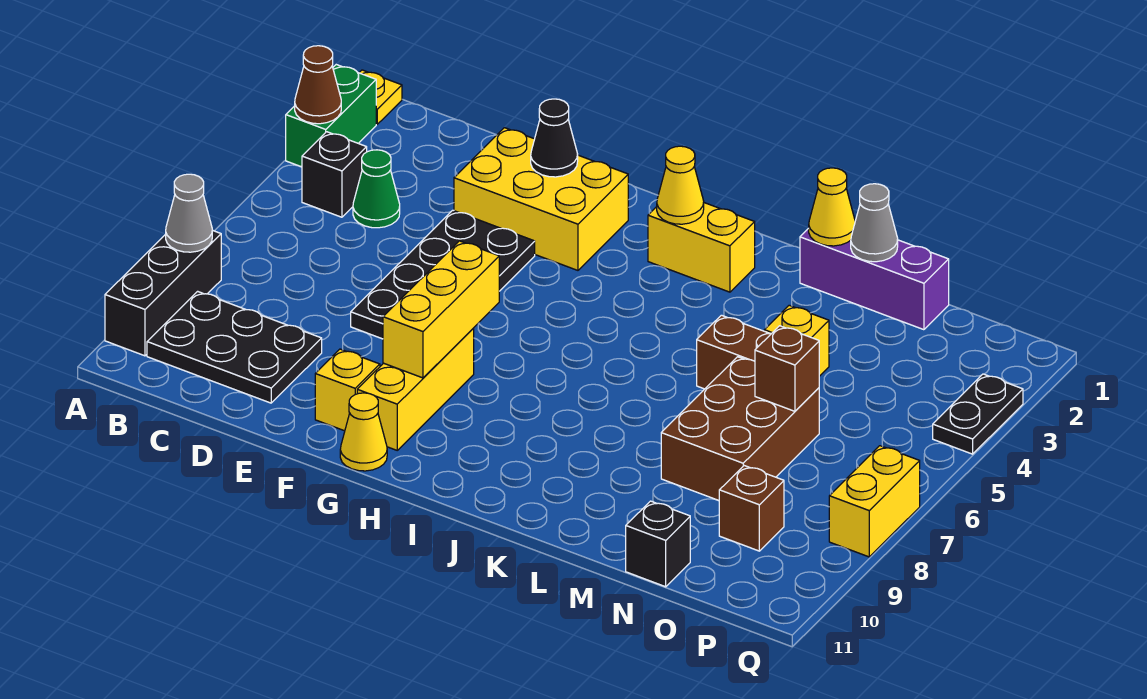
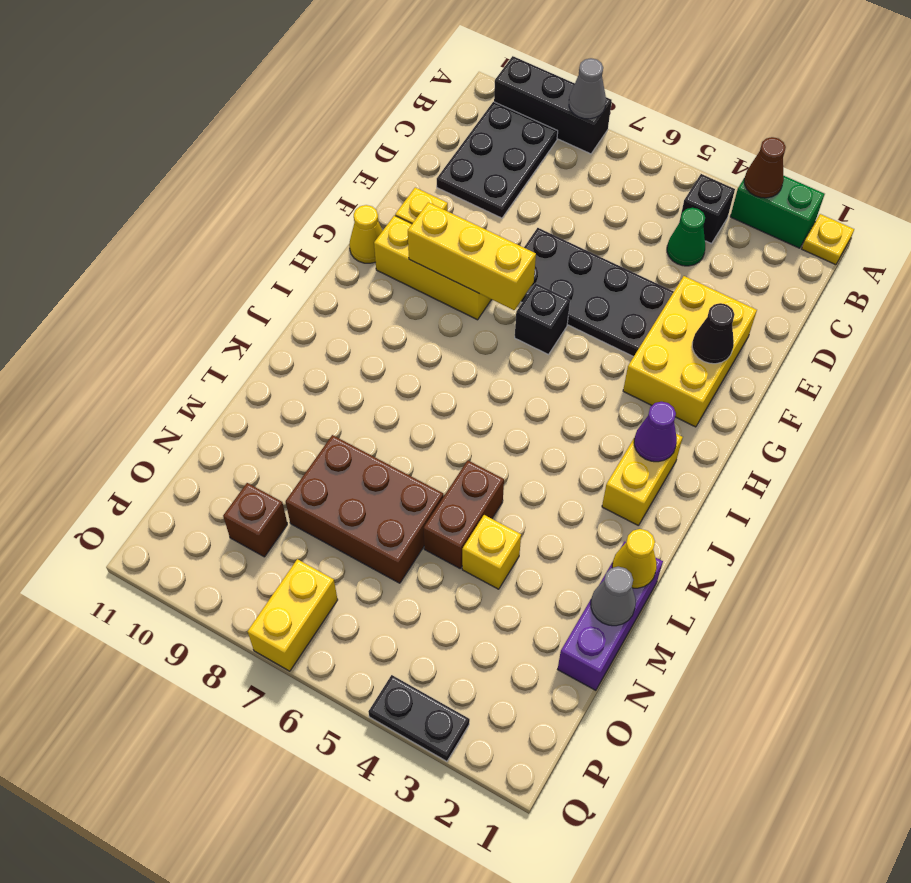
yellow 1x1 cone [657,146,704,224] -> purple 1x1 cone [634,402,677,462]
brown 1x1 brick [755,326,819,411] -> none
black 1x1 brick [626,501,690,587] -> black 1x1 brick moved to [515,283,570,355]
yellow 1x2 brick [829,446,920,557] -> yellow 1x2 brick turned to [248,559,338,671]

